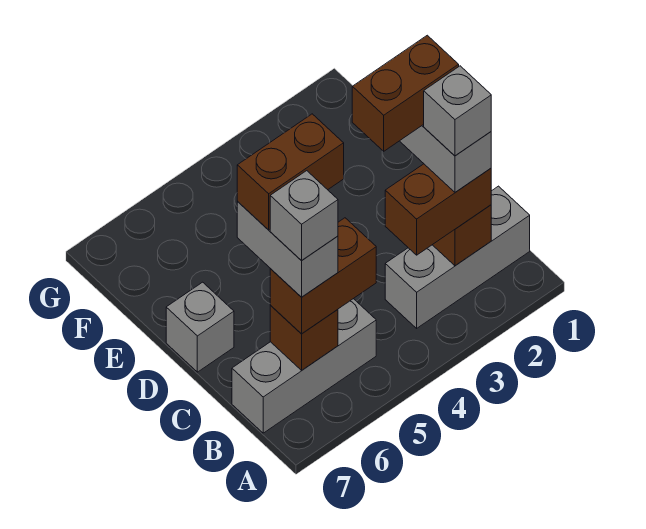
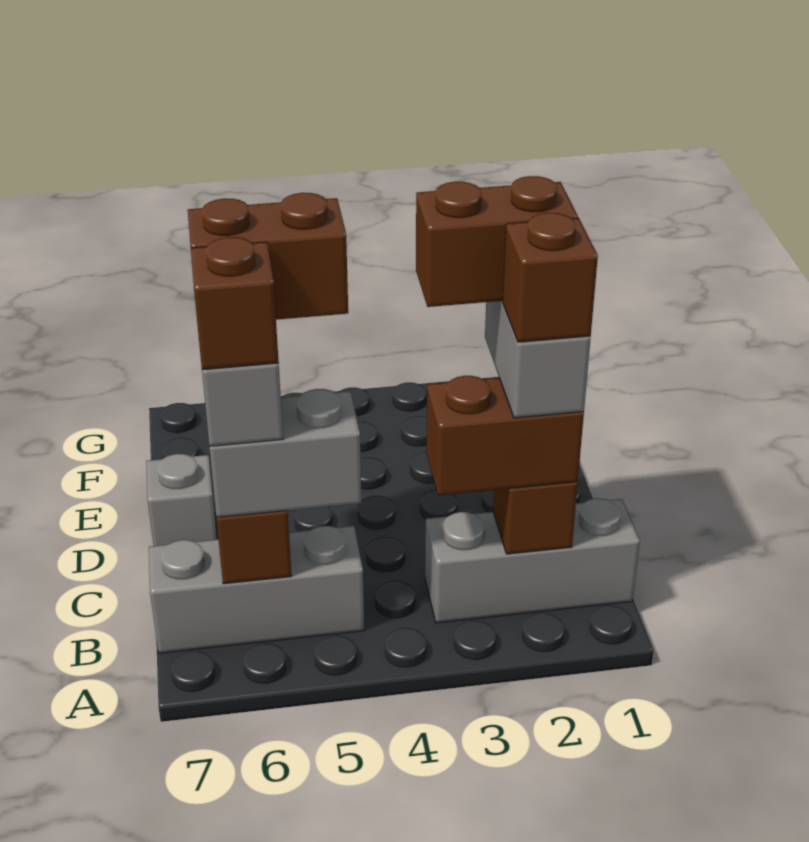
grey 1x1 brick [424,66,491,156] -> brown 1x1 brick [503,213,598,342]
brown 1x2 brick [270,218,376,334] -> grey 1x2 brick [209,389,361,518]
grey 1x1 brick [270,171,338,261] -> brown 1x1 brick [191,237,279,370]

